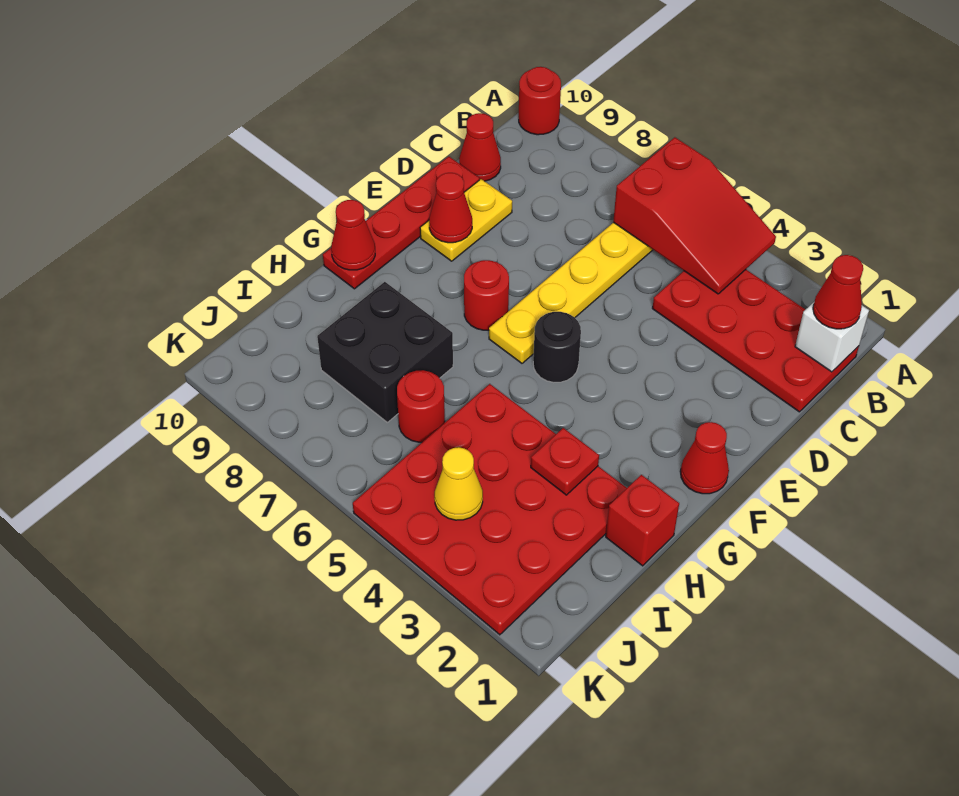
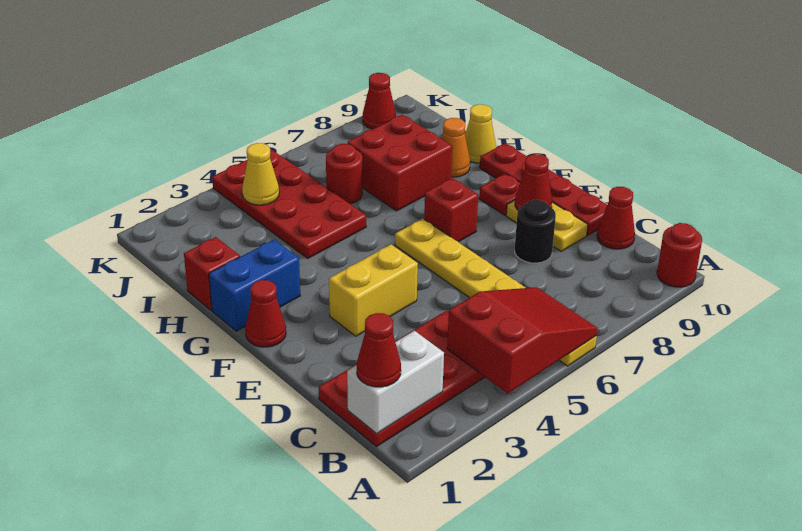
red 2x3 slope [613,137,776,294] -> red 2x3 slope turned to [447,287,598,393]
white 1x1 brick [795,302,869,372] -> white 1x2 brick [347,331,444,433]
none -> yellow 1x2 brick [329,244,418,336]
black 1x1 round brick [533,312,581,383] -> black 1x1 round brick moved to [515,200,556,263]
red 1x1 round brick [464,260,509,330] -> red 1x1 brick [424,178,478,242]
none -> blue 1x2 brick [209,240,300,331]
red 1x1 cone [331,200,375,270] -> red 1x1 cone moved to [363,73,396,129]
red 4x4 plate [353,384,627,635] -> red 2x4 plate [212,149,366,258]
red 1x1 plate [531,428,599,495] -> red 1x1 plate moved to [479,174,520,215]
black 2x2 brick [317,282,453,422] -> red 2x2 brick [348,115,452,211]
none -> orange 1x1 cone [441,118,470,177]
none -> yellow 1x1 cone [465,104,496,163]

